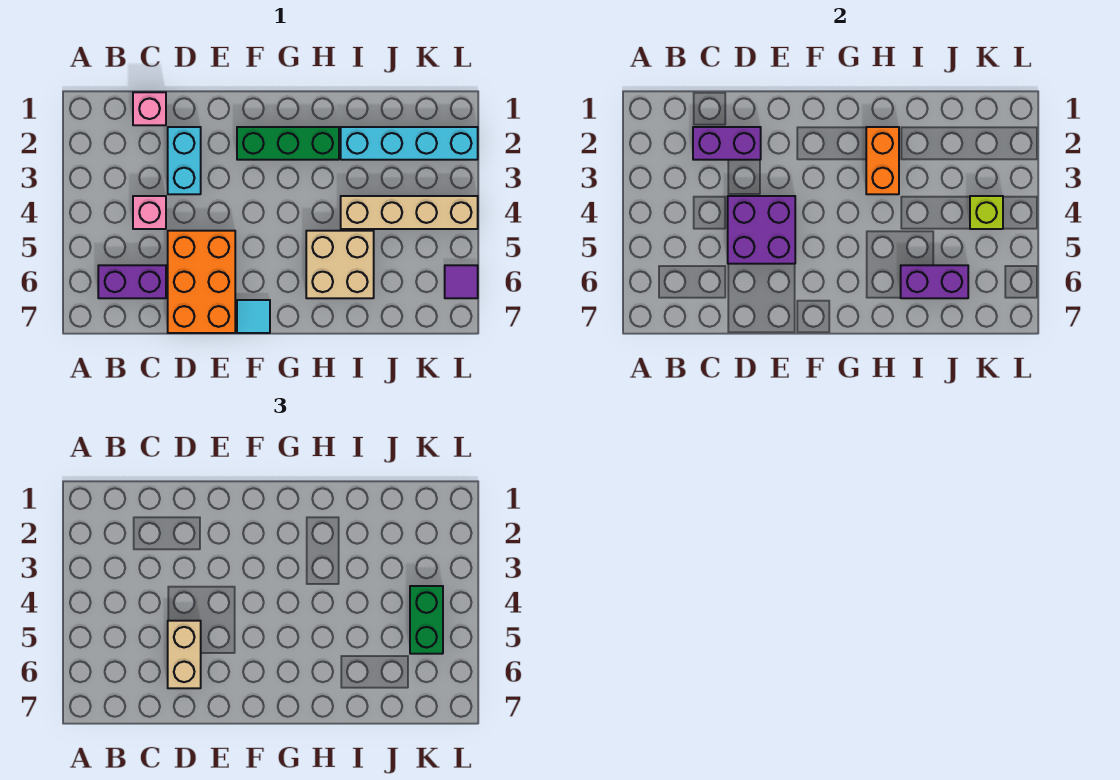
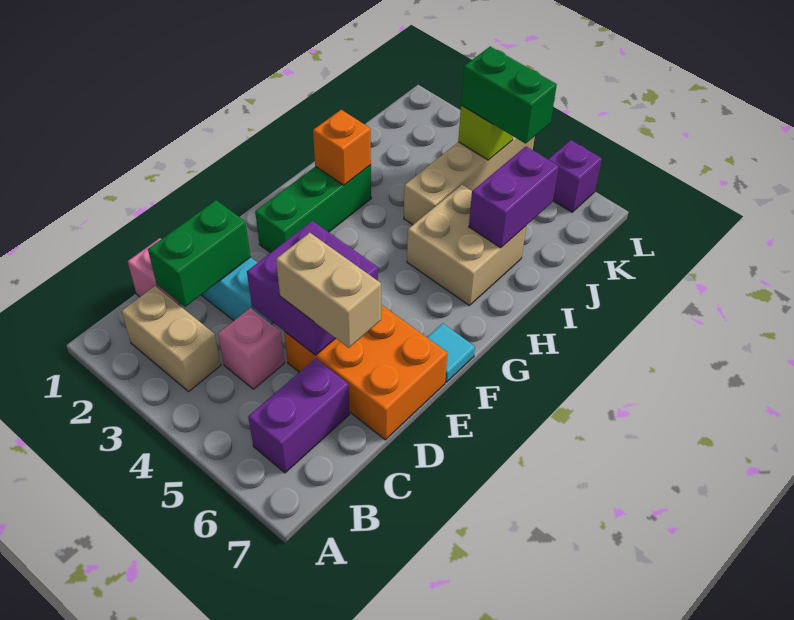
none -> tan 1x2 brick [121,286,221,391]
purple 1x2 brick [693,127,761,160] -> green 1x2 brick [148,200,250,307]
orange 1x2 brick [866,127,899,194] -> orange 1x1 brick [313,110,371,185]
cyan 1x4 brick [341,127,478,160] -> none
purple 1x1 tile [445,265,478,298] -> purple 1x1 brick [548,140,602,212]

